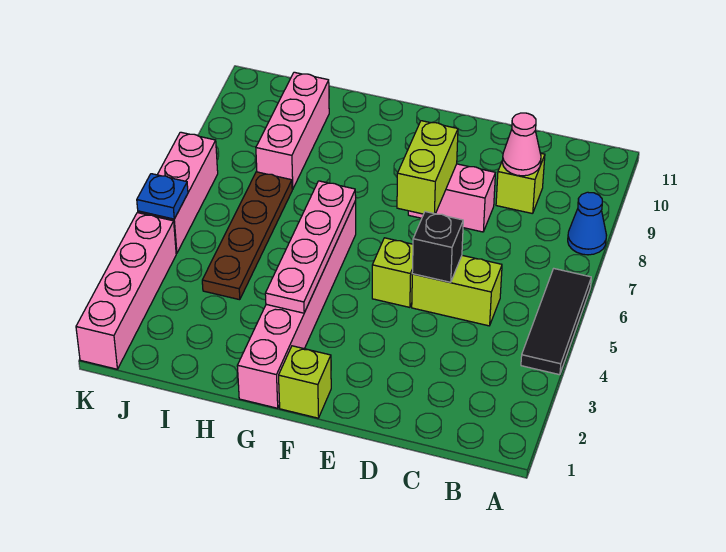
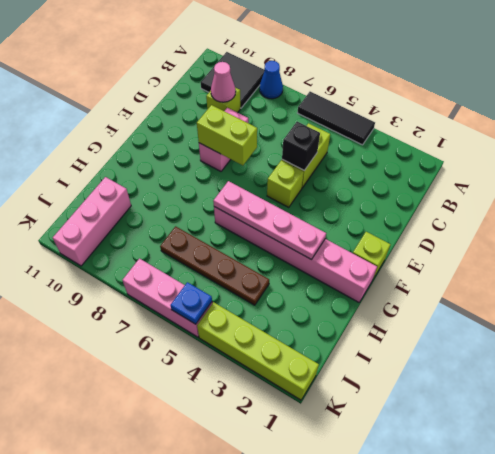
none -> black 2x2 tile [201,52,265,108]
pink 1x3 brick [256,72,329,189] -> pink 1x3 brick turned to [53,177,131,266]
pink 1x4 brick [76,213,176,369] -> lime 1x4 brick [197,302,319,400]

